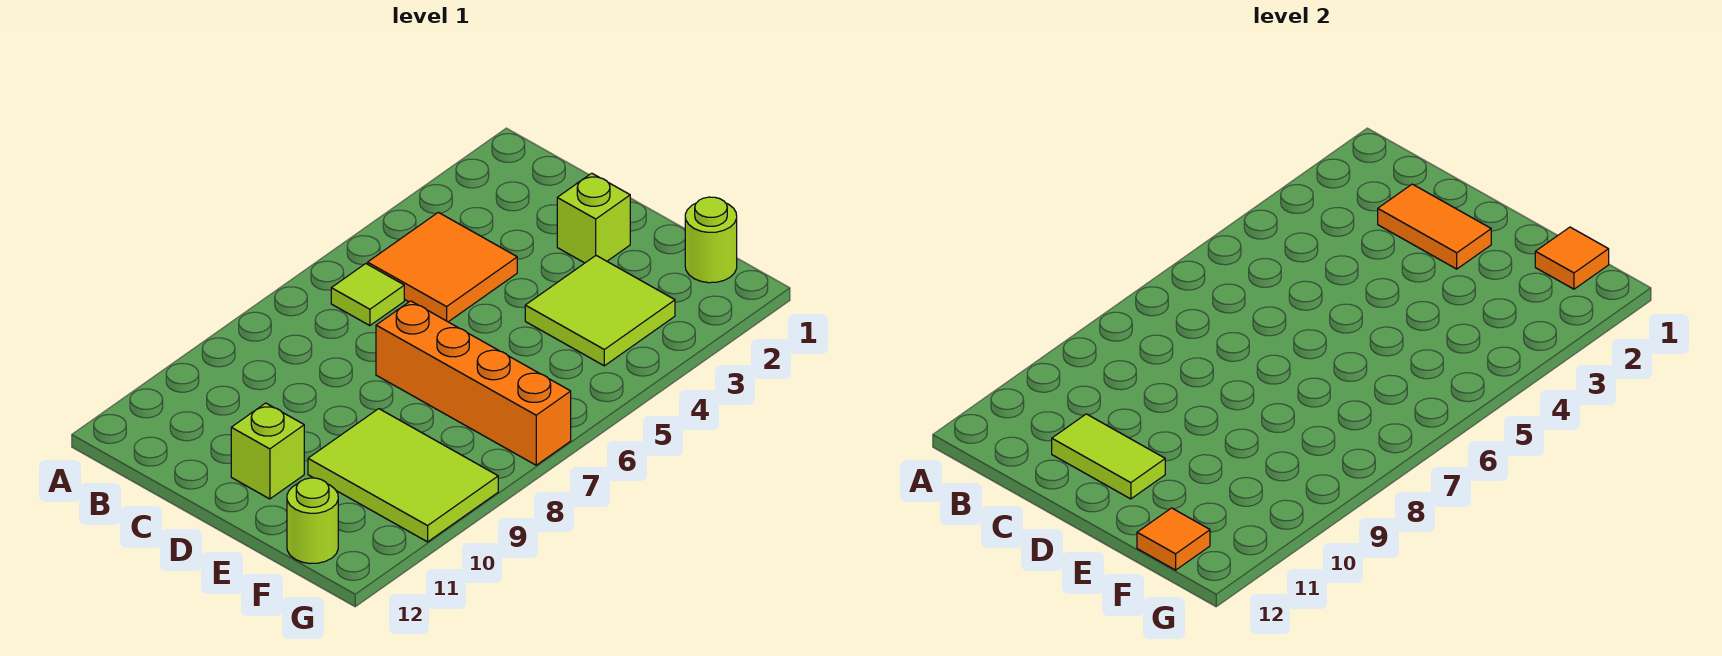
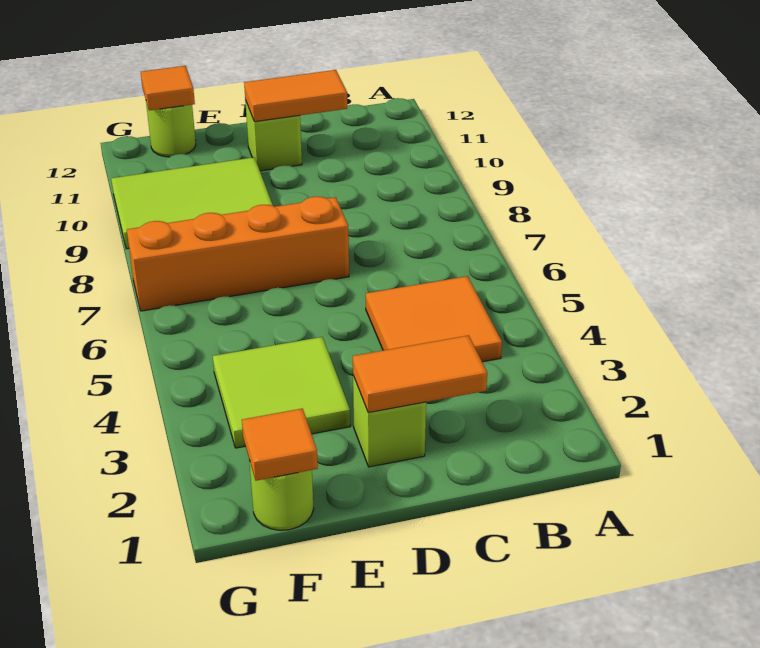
lime 1x1 tile [331,264,404,326] -> none
lime 1x2 tile [1052,414,1165,499] -> orange 1x2 tile [244,70,347,122]

